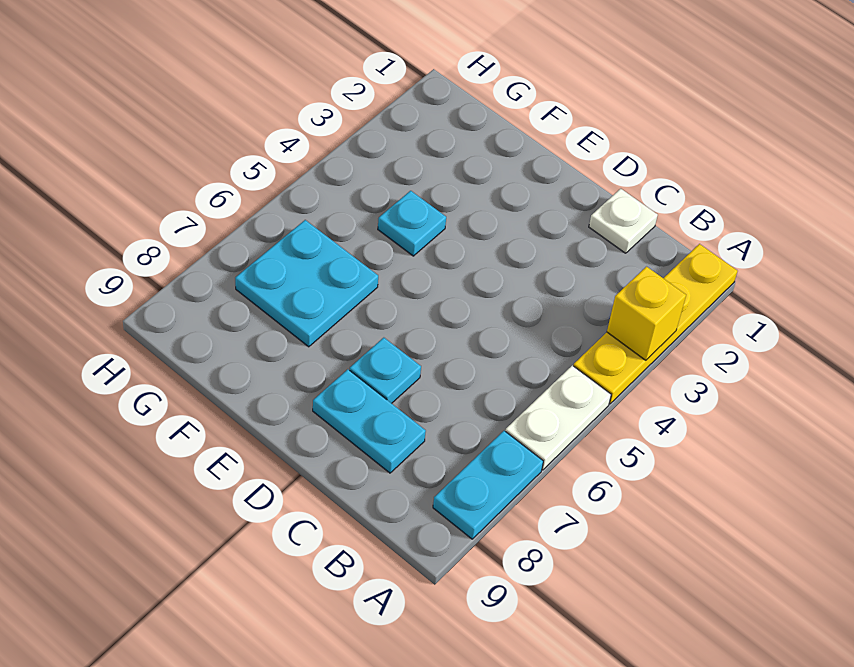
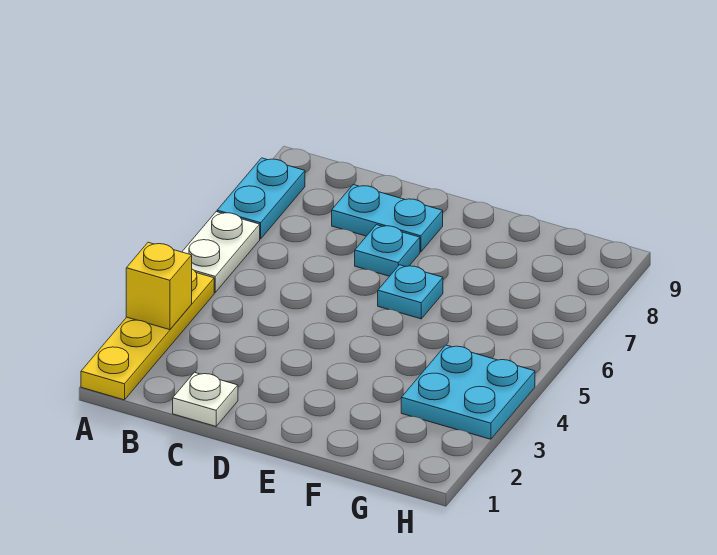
cyan 1x1 plate [378,191,446,256] -> cyan 1x1 plate moved to [378,265,443,319]
cyan 2x2 plate [235,220,378,347] -> cyan 2x2 plate moved to [401,345,535,439]

